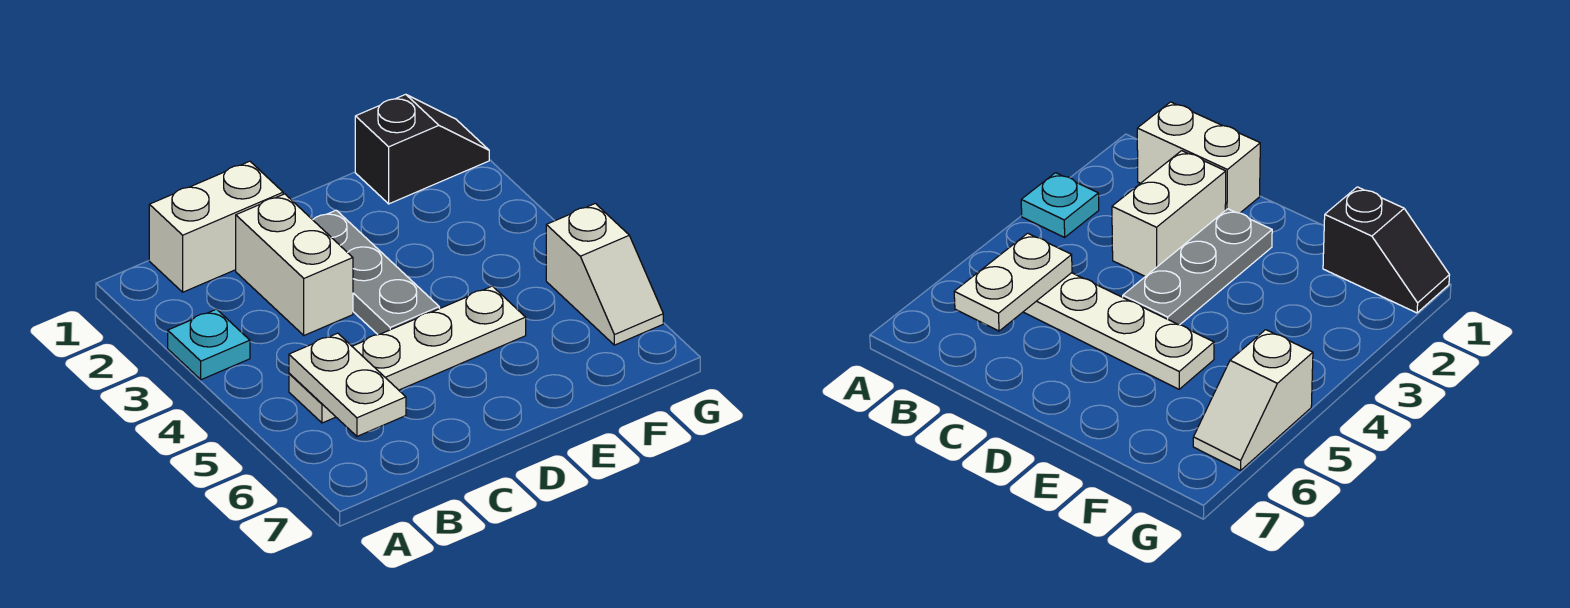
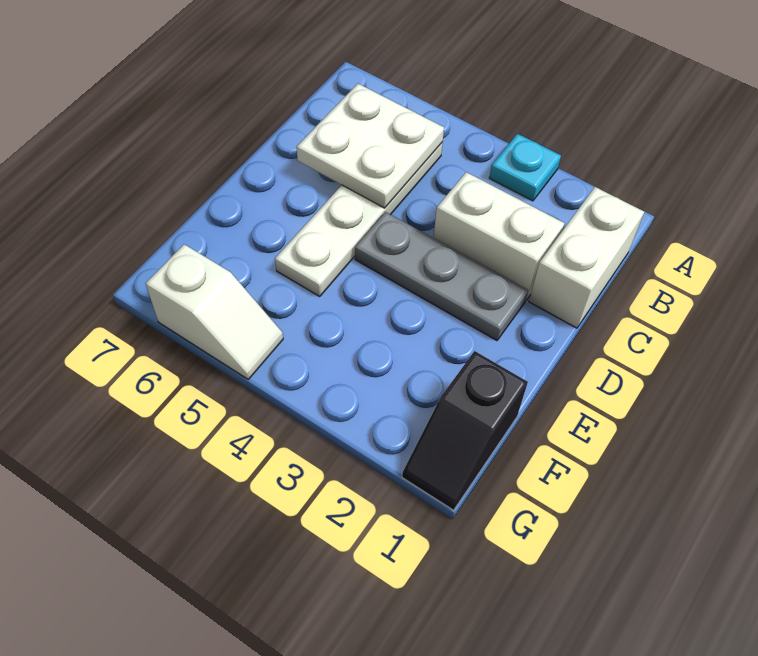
white 1x2 plate [289,333,406,436] -> white 2x2 plate [296,84,444,208]
white 1x2 slope [546,203,663,345] -> white 1x2 slope turned to [146,244,283,379]

